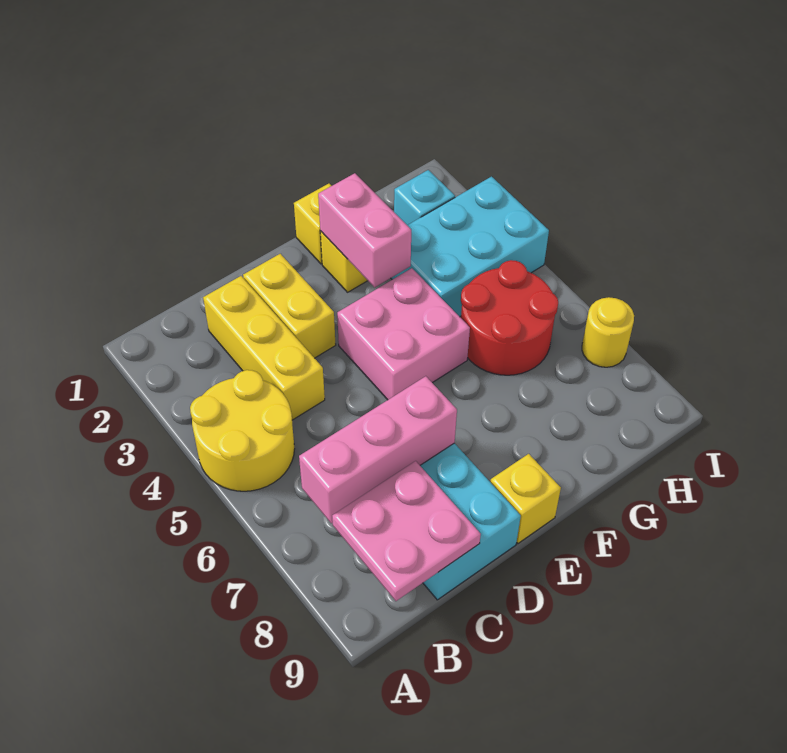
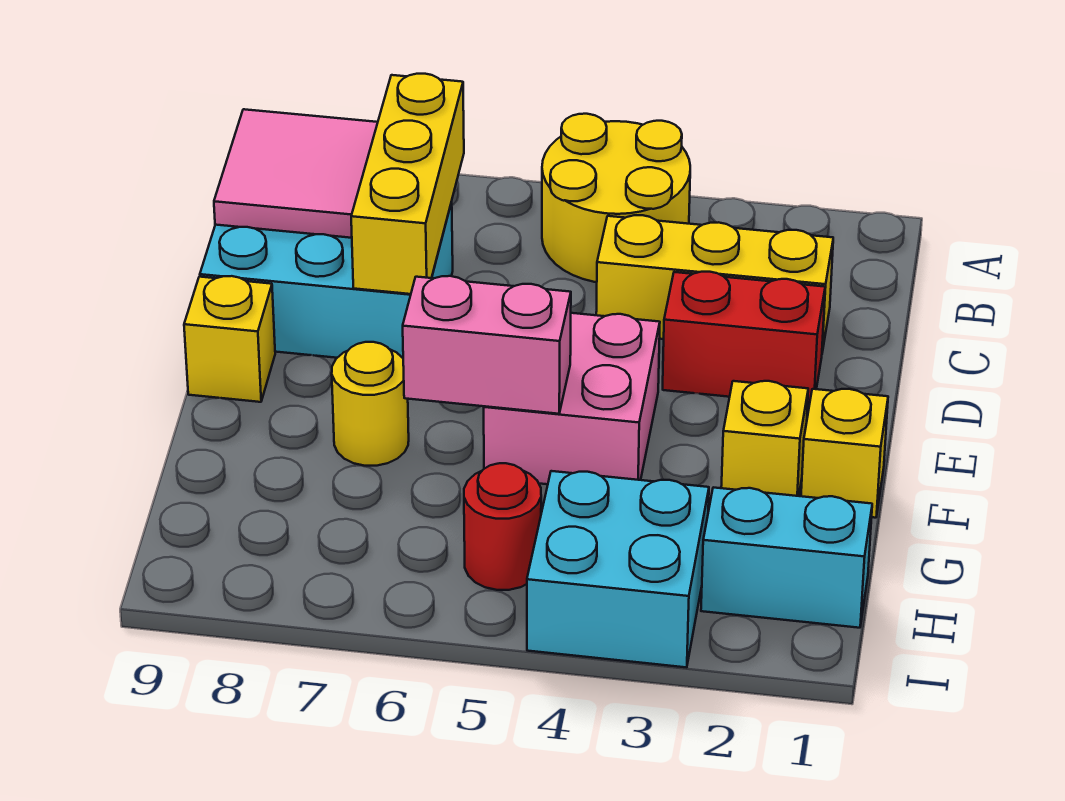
pink 1x3 brick [299,376,457,523] -> yellow 1x3 brick [351,74,464,294]
pink 2x2 plate [332,461,481,601] -> pink 2x2 tile [214,109,378,238]
yellow 1x2 brick [243,254,336,358] -> red 1x2 brick [663,272,825,405]
pink 1x2 brick [318,173,411,287] -> pink 1x2 brick moved to [403,276,571,414]
cyan 2x3 brick [391,177,549,317] -> cyan 2x2 brick [527,471,709,667]
red 2x2 round brick [461,260,558,375] -> red 1x1 round brick [464,463,541,590]
cyan 1x1 brick [394,170,455,225] -> cyan 1x2 brick [701,487,872,628]
yellow 1x1 round brick [582,297,634,367] -> yellow 1x1 round brick moved to [332,342,409,466]

